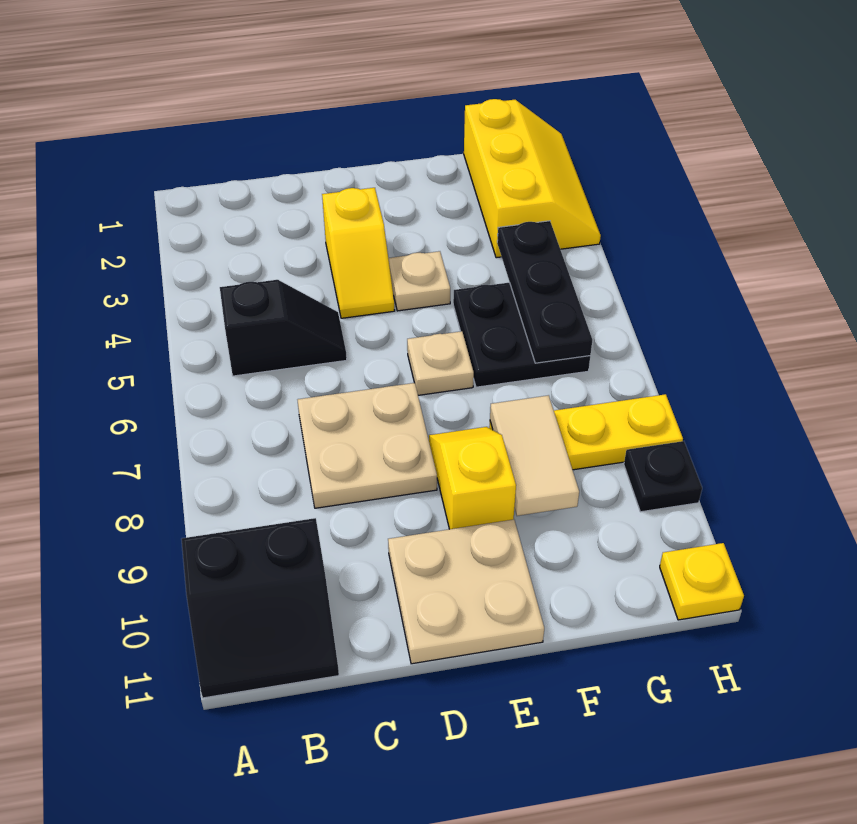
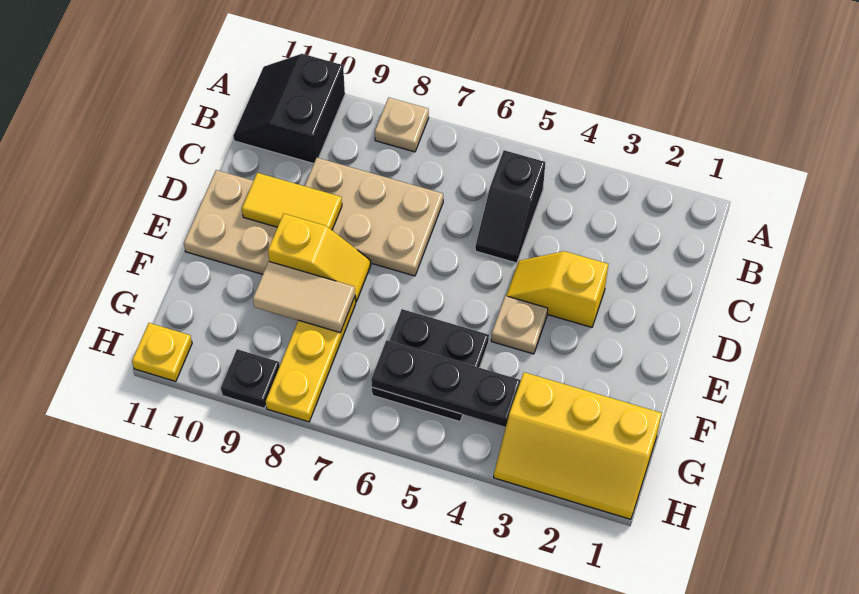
tan 2x2 plate [298,383,437,508] -> tan 2x3 plate [305,158,443,276]
none -> yellow 1x2 tile [242,173,342,230]
tan 1x1 plate [407,331,474,395] -> tan 1x1 plate moved to [375,98,429,152]

